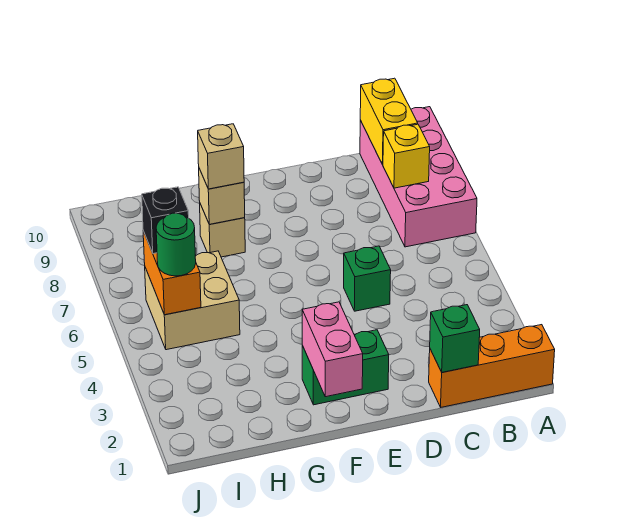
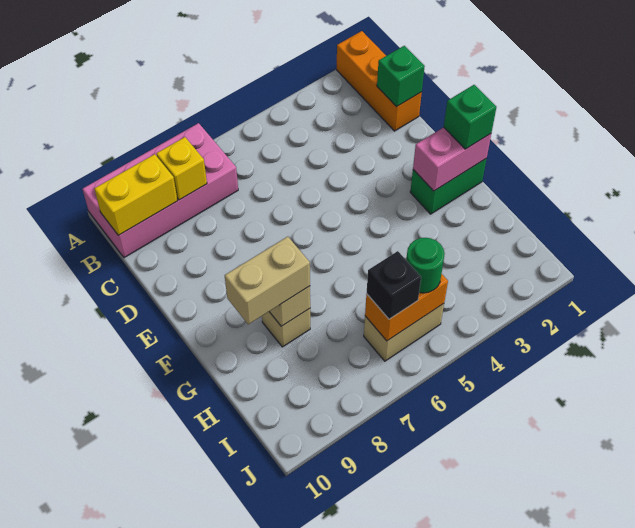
green 1x1 brick [344,246,391,311] -> green 1x1 brick moved to [444,85,496,149]
green 1x2 brick [302,330,389,405] -> green 1x2 brick turned to [410,158,487,214]
tan 1x1 brick [198,124,244,189] -> tan 1x2 brick [225,237,310,324]
tan 2x2 brick [145,251,240,350] -> tan 1x2 brick [364,304,444,361]

